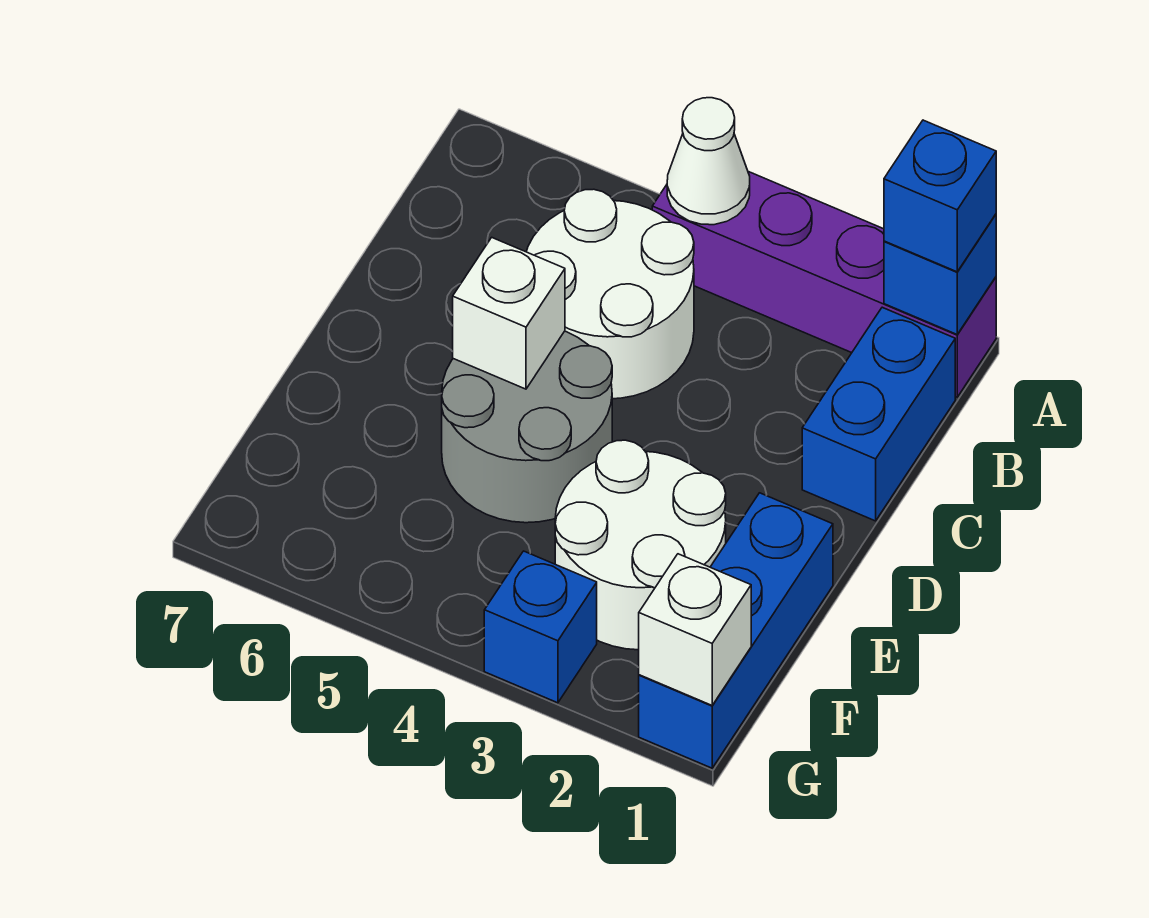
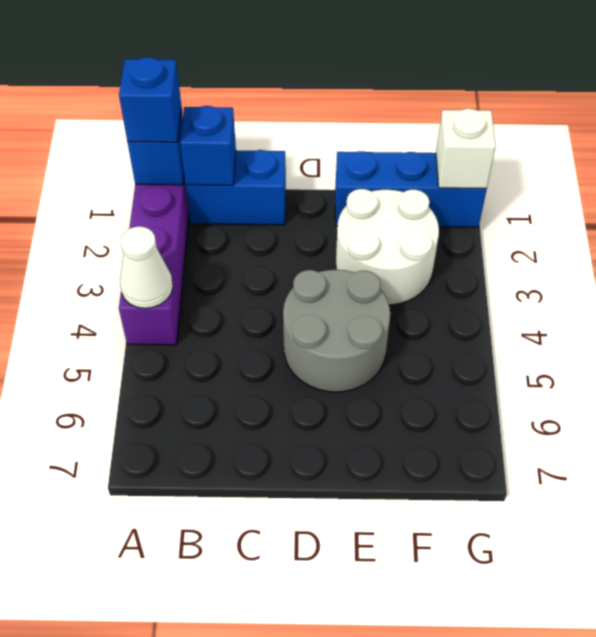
white 2x2 round brick [526,189,694,399] -> none
white 1x1 brick [453,237,565,389] -> none
blue 1x1 brick [484,551,597,703] -> blue 1x1 brick moved to [180,106,236,186]

